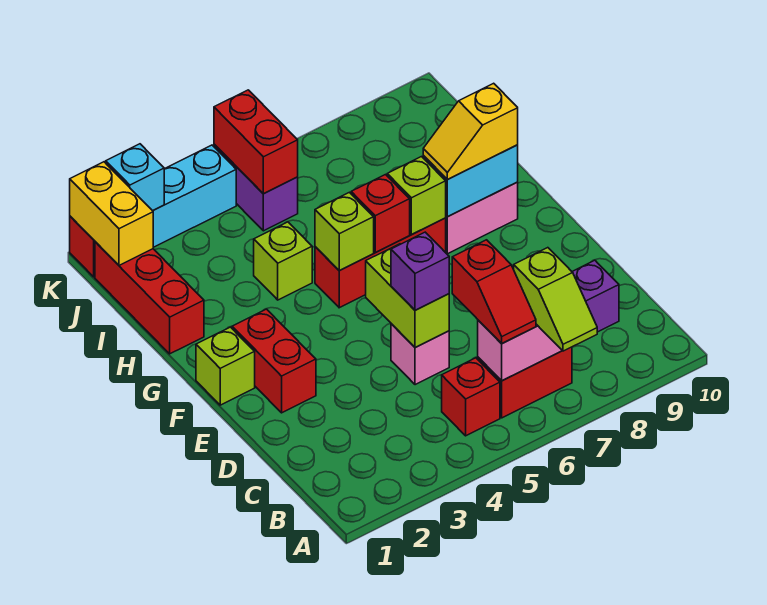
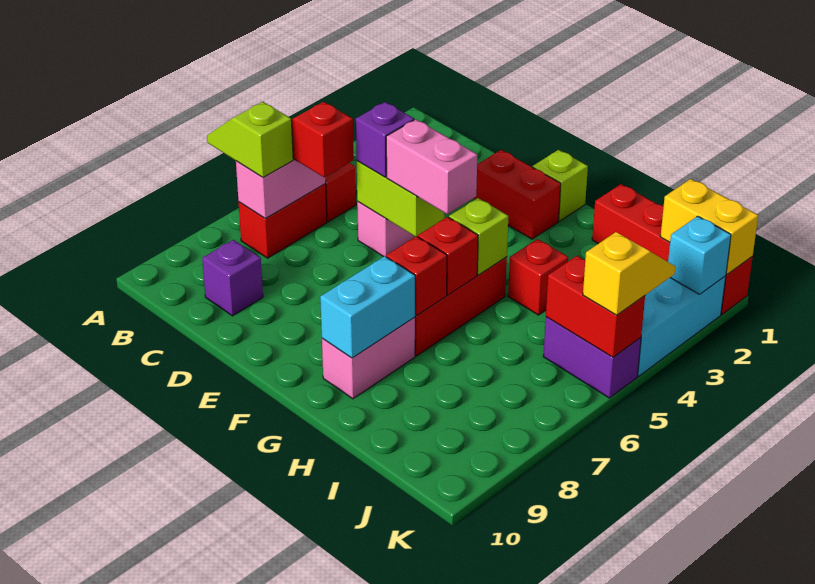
none -> pink 1x2 brick [386,119,477,214]
lime 1x1 brick [387,157,446,234] -> red 1x1 brick [386,236,447,316]
yellow 1x2 slope [423,83,518,180] -> yellow 1x2 slope moved to [583,232,675,315]
lime 1x1 brick [254,222,312,300] -> red 1x1 brick [508,239,568,315]

